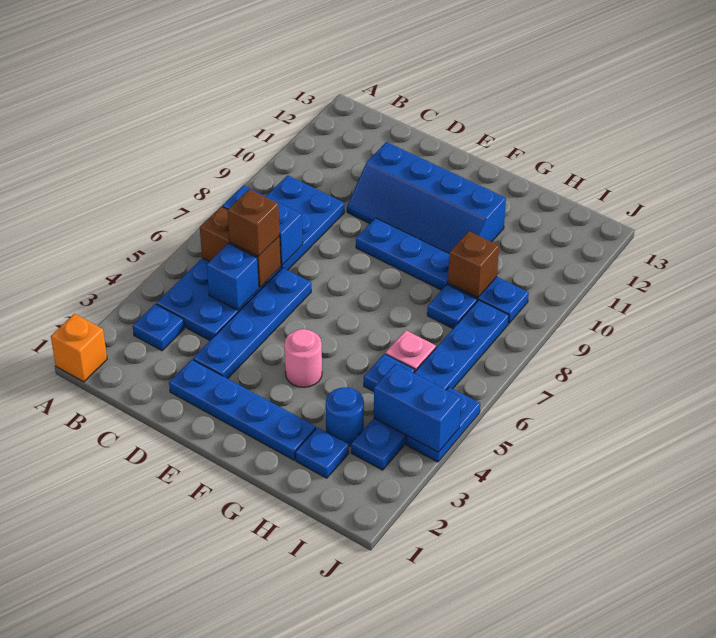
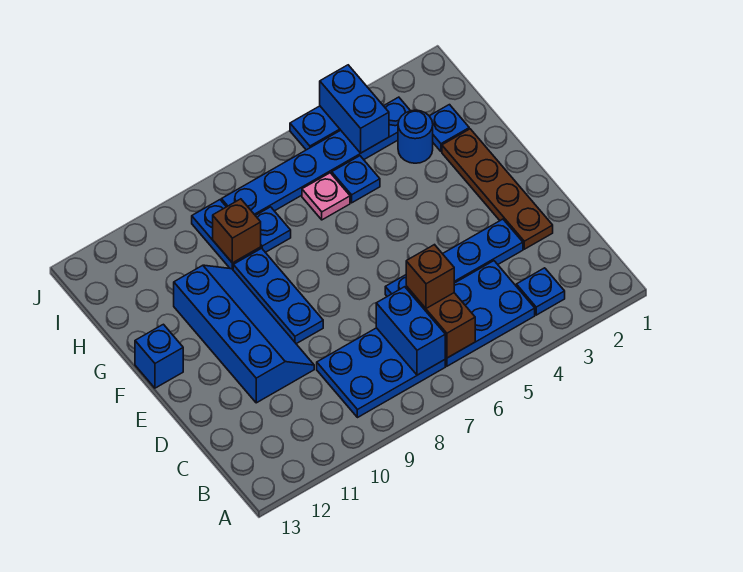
orange 1x1 brick [51,314,107,382] -> none
blue 1x1 brick [207,243,259,310] -> blue 1x1 brick moved to [135,324,183,388]
blue 1x4 plate [169,360,316,460] -> brown 1x4 plate [442,129,553,249]
pink 1x1 round brick [284,329,322,387] -> none

